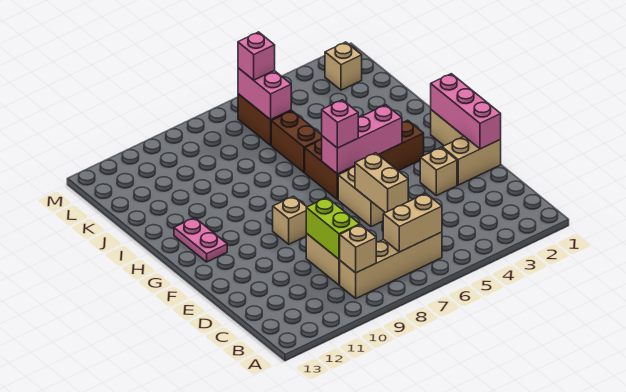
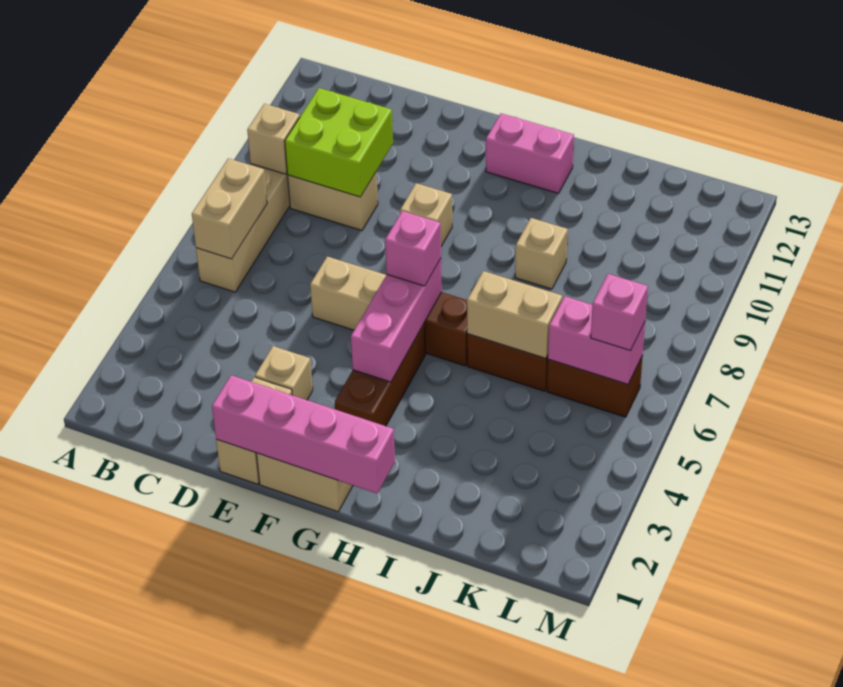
lime 1x2 brick [306,198,360,259] -> lime 2x2 brick [285,88,393,197]
tan 1x2 brick [355,153,408,213] -> tan 1x2 brick moved to [467,271,562,358]
pink 1x3 brick [431,74,501,149] -> pink 1x4 brick [212,375,395,494]
pink 1x2 plate [174,218,227,262] -> pink 1x2 brick [486,113,574,193]
tan 1x1 brick [325,42,362,90] -> tan 1x1 brick moved to [515,218,568,289]

